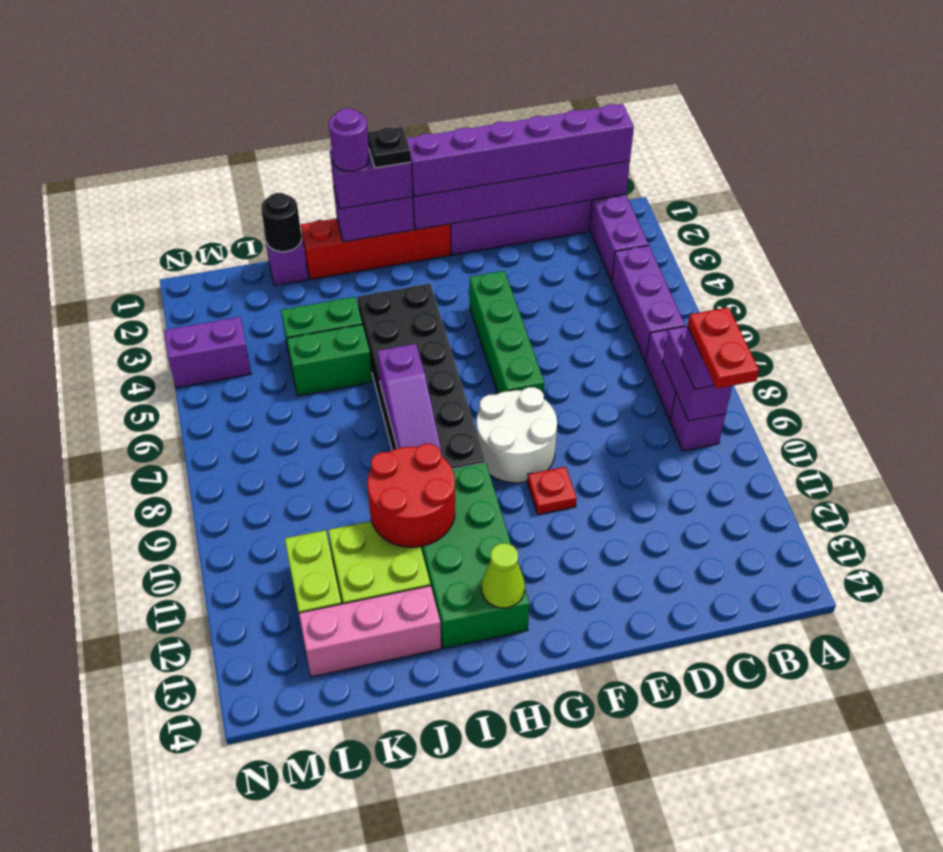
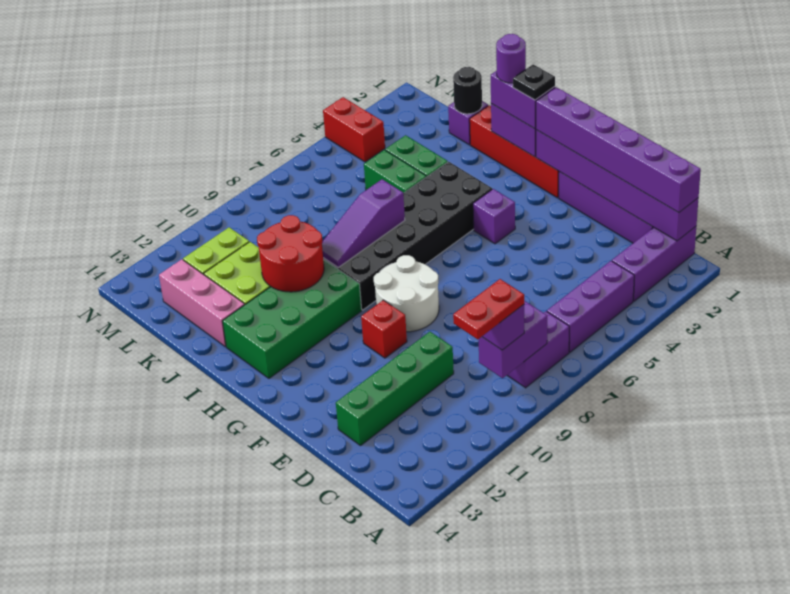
purple 1x1 brick [670,392,726,451] -> purple 1x1 brick moved to [473,189,515,244]
green 1x4 brick [470,271,544,394] -> green 1x4 brick moved to [336,332,454,446]
red 1x1 plate [527,467,577,515] -> red 1x1 brick [361,300,407,358]
lime 1x1 cone [482,543,525,608] -> none
purple 1x2 brick [164,317,251,388] -> red 1x2 brick [323,97,385,162]

